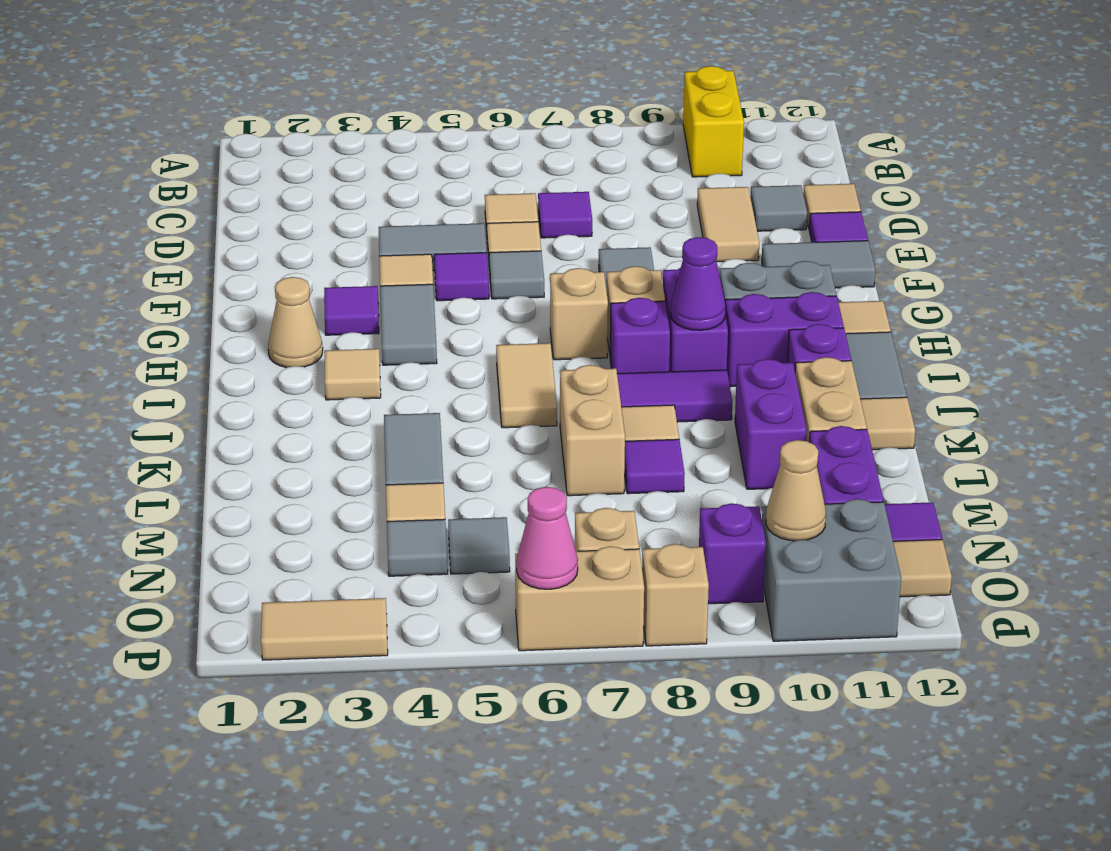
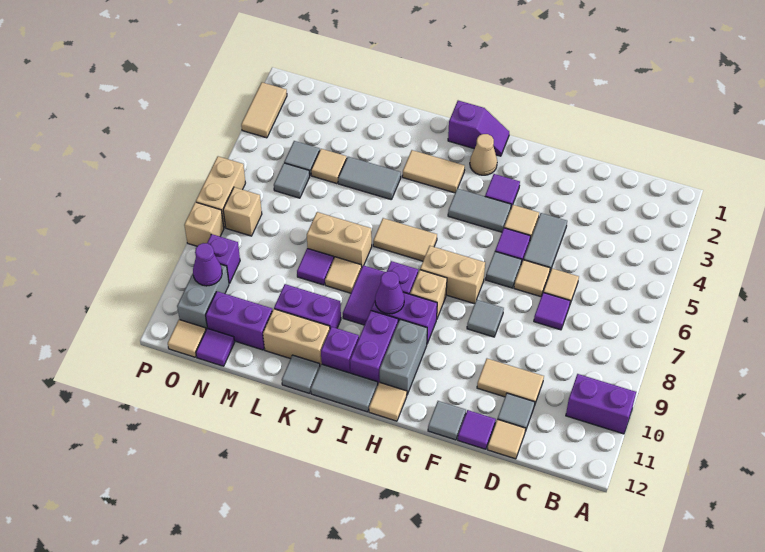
yellow 1x2 brick [683,66,744,177] -> purple 1x2 brick [566,374,636,434]
grey 1x2 tile [762,241,875,288] -> grey 1x1 tile [428,401,466,440]
none -> purple 1x2 slope [448,101,509,156]
tan 1x1 brick [550,268,608,360] -> tan 1x2 brick [420,246,485,304]
tan 1x1 tile [325,349,381,400] -> tan 1x2 tile [402,150,465,193]
tan 1x1 tile [861,397,915,450] -> grey 1x1 tile [282,355,320,394]
grey 2x2 brick [762,499,901,641] -> grey 1x2 brick [177,264,229,329]
tan 1x1 cone [766,440,826,541] -> purple 1x1 cone [193,243,222,286]
pink 1x1 cone [517,487,578,589] -> none

